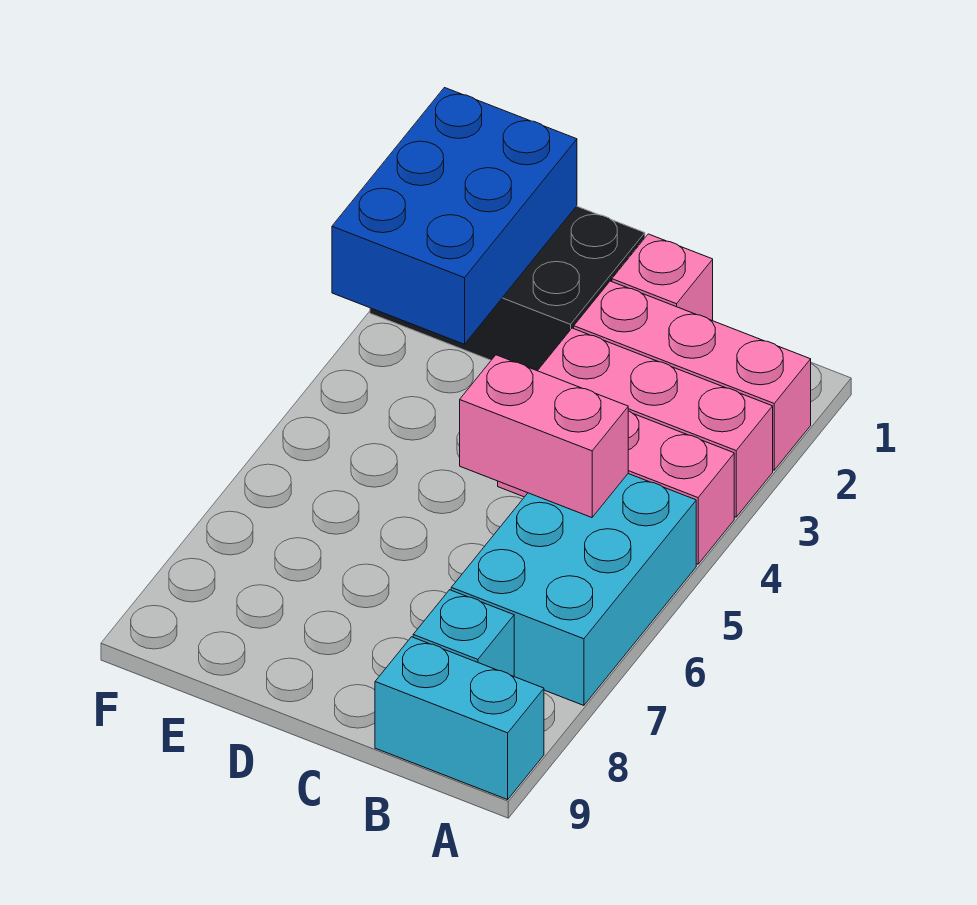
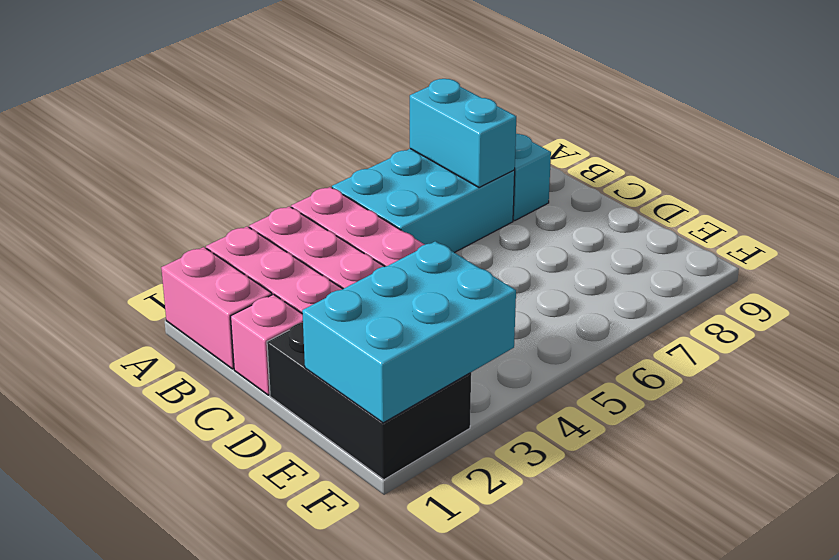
cyan 1x2 brick [375,637,544,800] -> cyan 1x2 brick moved to [410,79,516,188]
pink 1x2 brick [460,355,628,517] -> pink 1x2 brick moved to [161,247,272,369]
blue 2x3 brick [332,88,577,344] -> cyan 2x3 brick [302,241,516,423]

